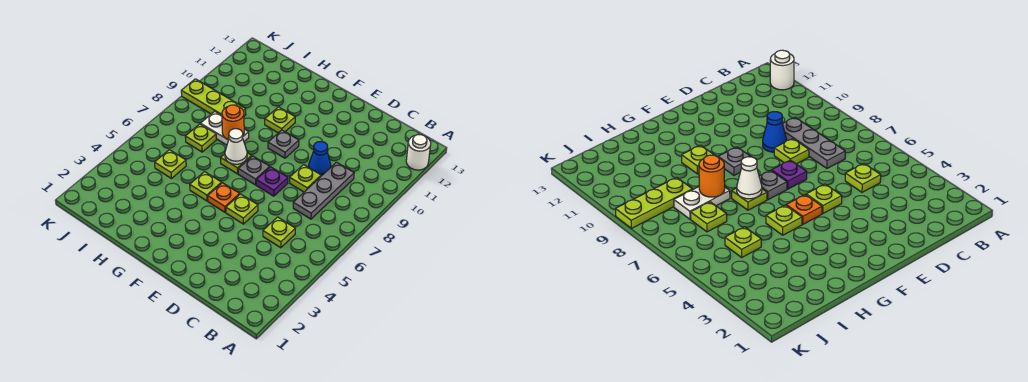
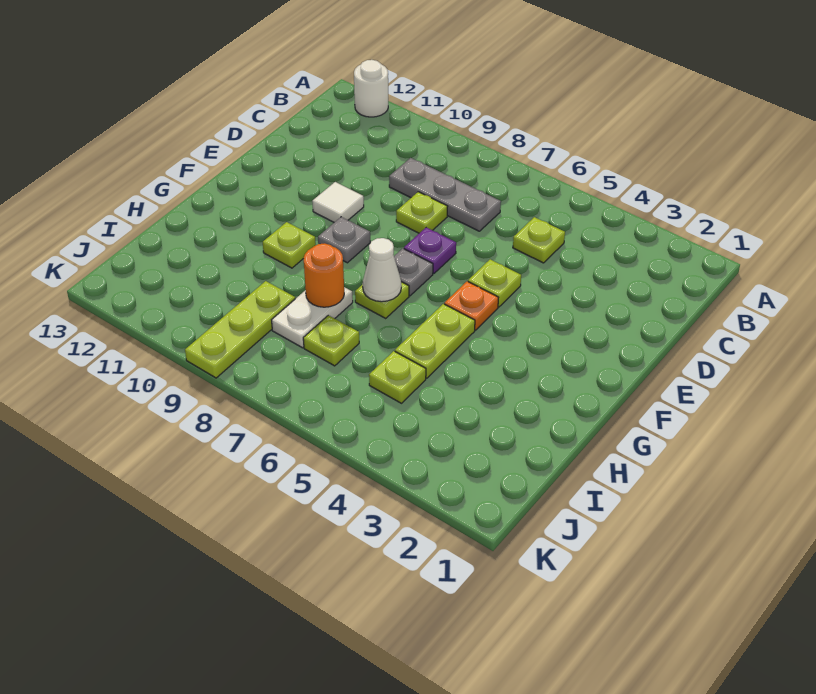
blue 1x1 cone [309,141,331,176] -> none
none -> white 1x1 tile [312,182,364,222]
lime 1x1 plate [190,172,222,201] -> lime 1x2 plate [395,304,475,378]

